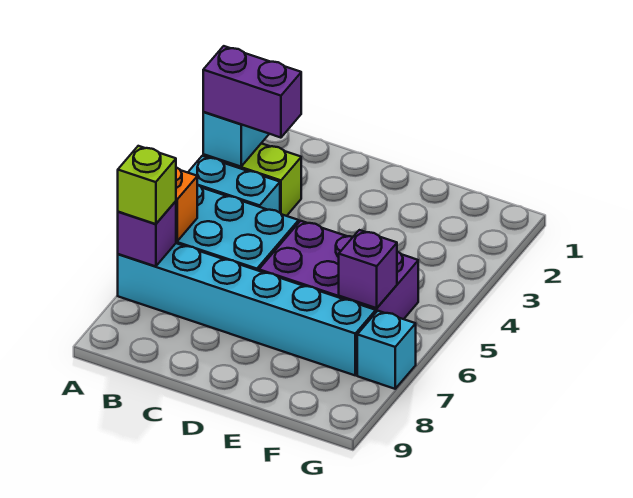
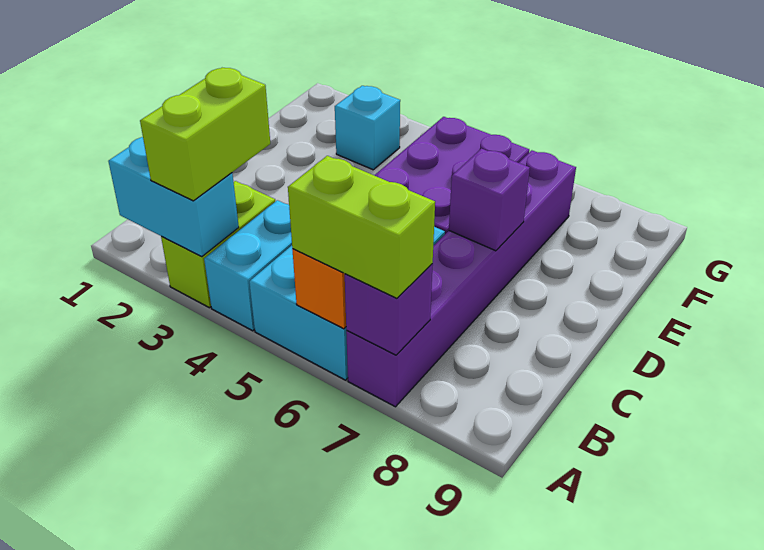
purple 1x2 brick [203,46,301,138] -> lime 1x2 brick [140,68,270,201]
cyan 1x6 brick [118,243,376,375] -> purple 1x6 brick [346,150,576,407]
lime 1x1 brick [118,146,176,224] -> lime 1x2 brick [288,156,435,298]
purple 1x1 brick [339,230,397,308] -> purple 1x1 brick moved to [449,149,530,251]
cyan 1x1 brick [357,311,416,389] -> cyan 1x1 brick moved to [335,86,400,170]

